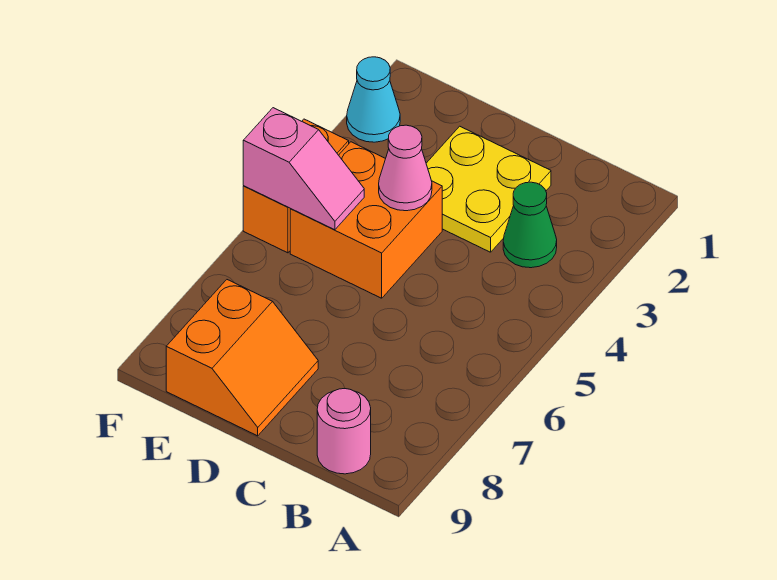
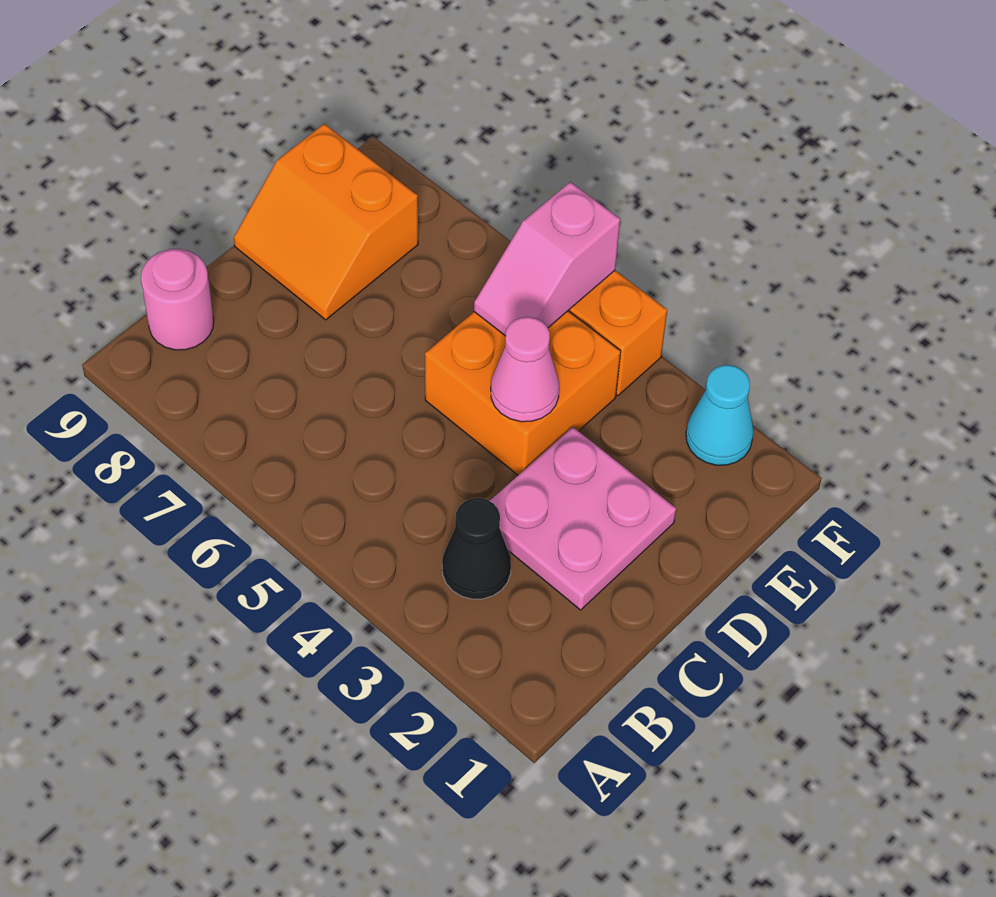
green 1x1 cone [503,182,557,268] -> black 1x1 cone [442,498,511,599]
yellow 2x2 plate [426,126,551,252] -> pink 2x2 plate [490,427,676,610]

